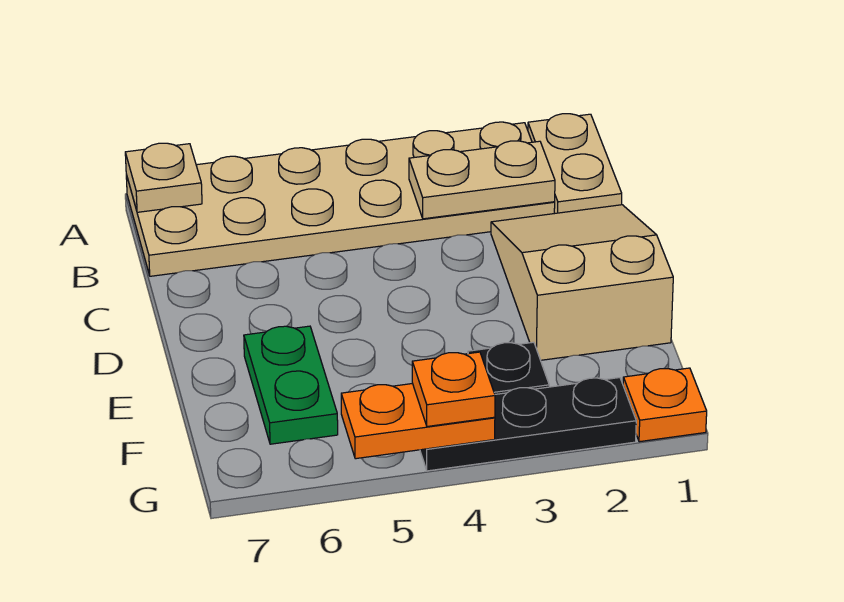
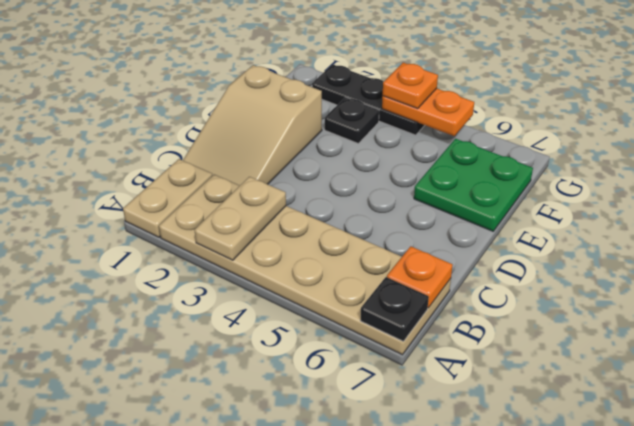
tan 1x1 plate [125,143,202,212] -> black 1x1 plate [360,277,429,342]
tan 1x2 plate [409,141,555,219] -> tan 1x2 plate turned to [195,177,286,260]
green 1x2 plate [244,326,338,444] -> green 2x2 plate [414,139,533,231]
orange 1x1 plate [623,368,707,442] -> orange 1x1 plate moved to [387,246,453,308]

